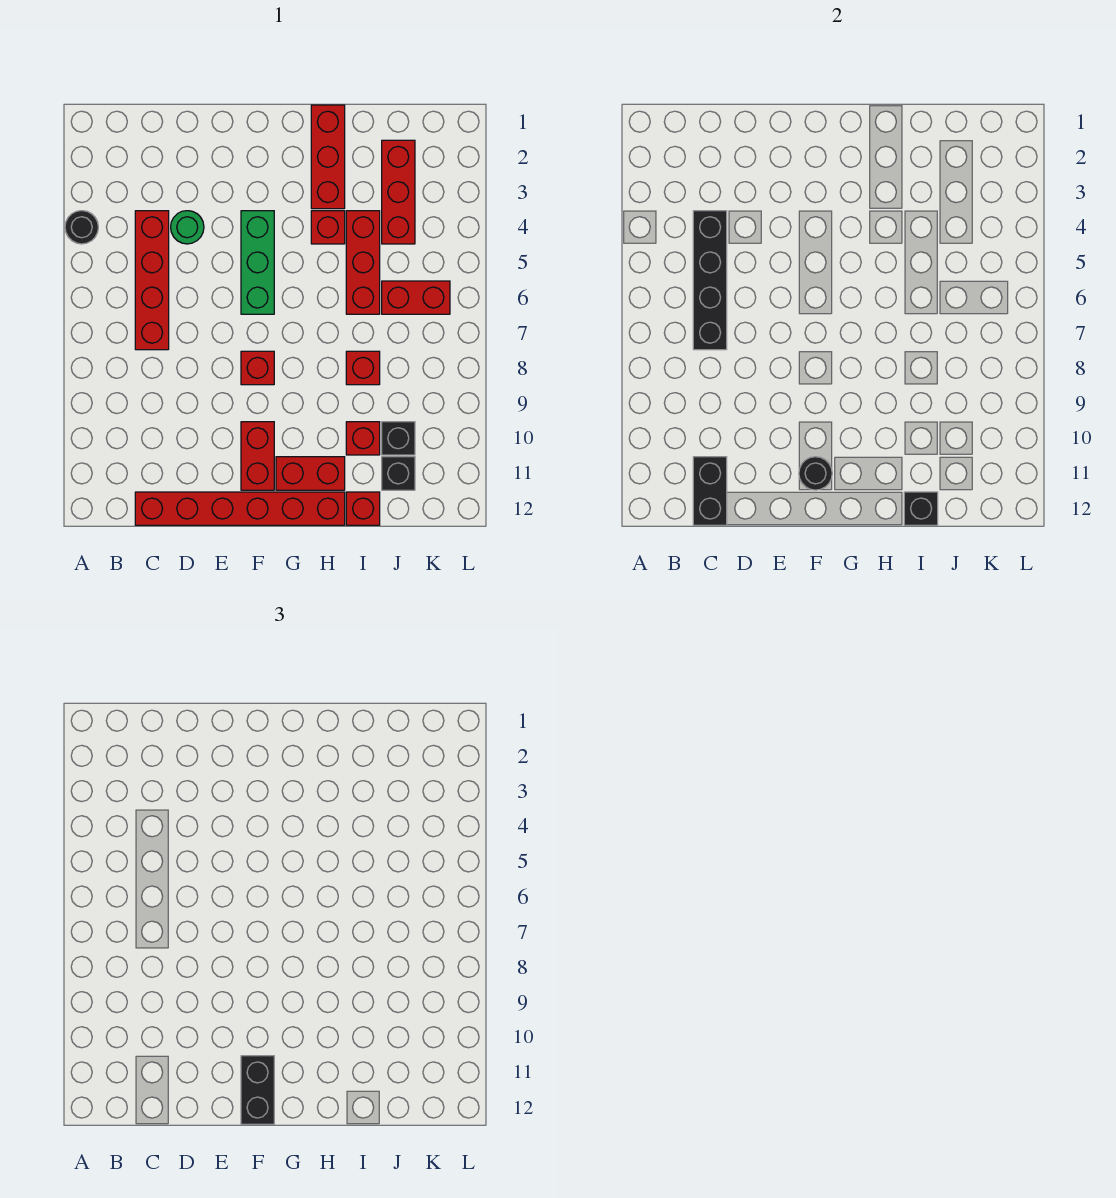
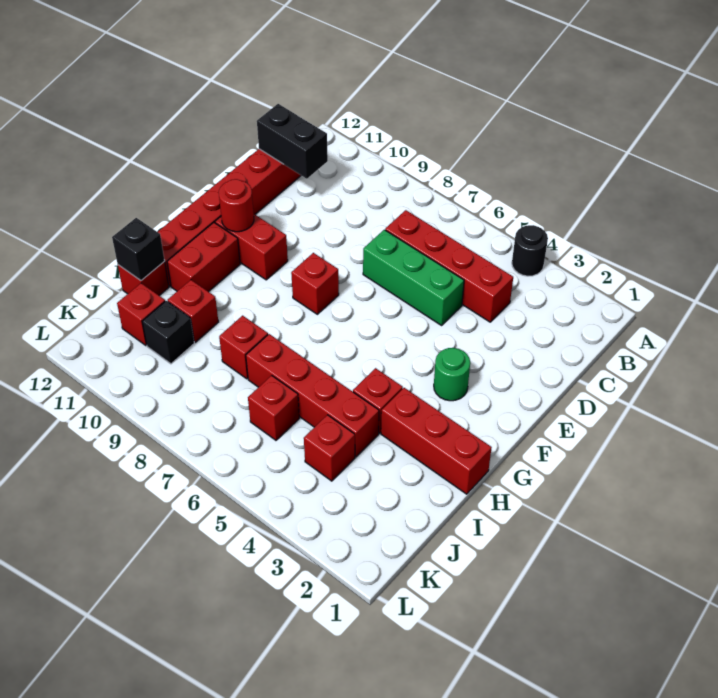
black 1x4 brick [693,211,727,350] -> none
green 1x1 round brick [171,211,204,244] -> green 1x1 round brick moved to [434,348,470,401]
green 1x3 brick [241,211,274,314] -> green 1x3 brick moved to [363,230,464,325]
black 1x1 round brick [799,457,832,490] -> red 1x1 round brick [219,179,254,232]
black 1x2 brick [241,1056,274,1124] -> none
red 1x3 brick [346,211,380,314] -> red 1x4 brick [246,334,379,457]
red 1x3 brick [382,140,415,244] -> red 1x1 brick [304,415,355,481]
red 1x2 brick [382,281,450,314] -> red 1x1 brick [248,375,299,440]
black 1x1 brick [382,457,415,490] -> red 1x1 brick [117,283,165,345]

